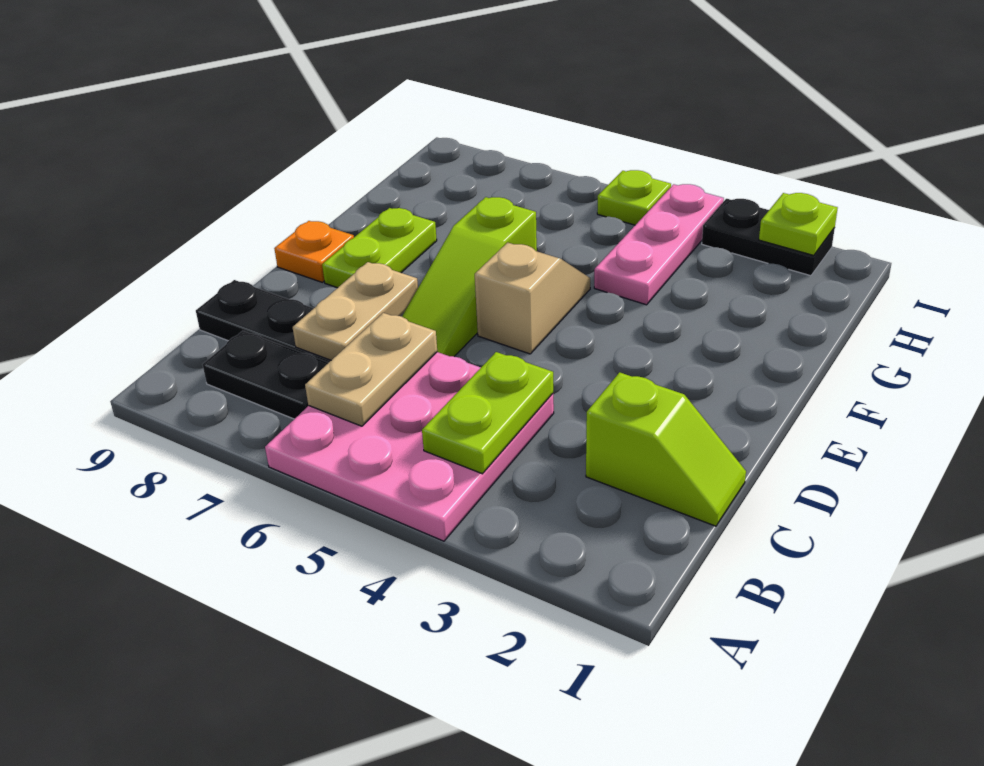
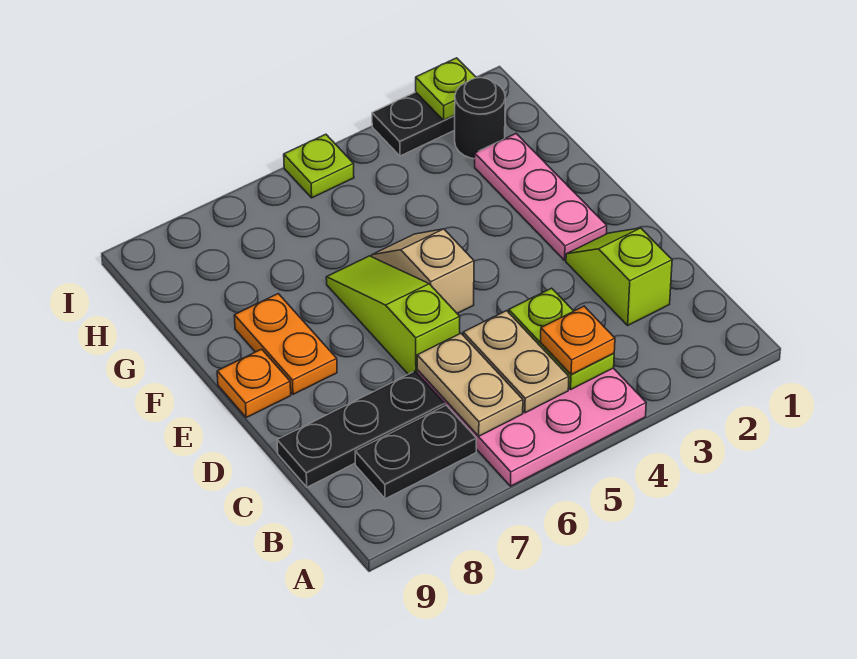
none -> orange 1x1 plate [541,306,615,375]
lime 1x2 slope [586,372,746,526] -> lime 1x2 slope turned to [566,228,672,325]
tan 1x2 plate [293,262,418,360] -> tan 1x2 plate moved to [463,311,569,413]
lime 1x3 slope [402,197,537,356] -> lime 1x3 slope turned to [326,256,460,374]
lime 1x2 plate [322,208,437,288] -> orange 1x2 plate [234,294,337,394]
pink 1x3 plate [594,184,724,305] -> pink 1x3 plate moved to [475,134,607,260]
none -> black 1x1 round brick [455,78,505,159]

